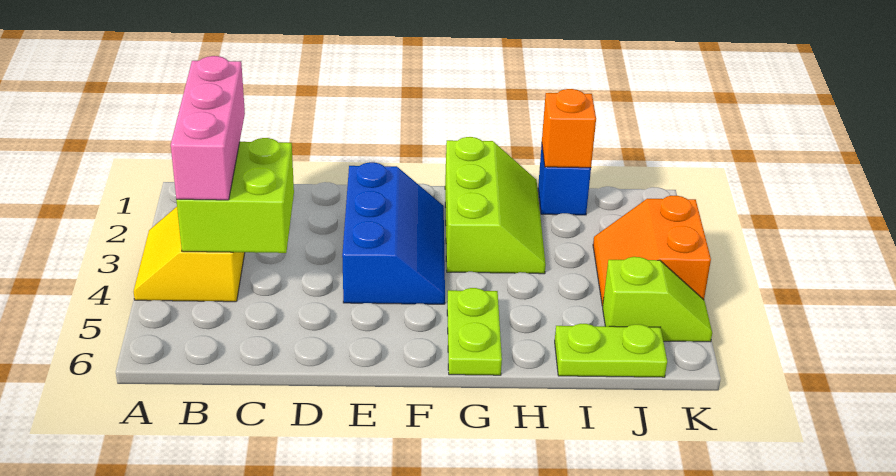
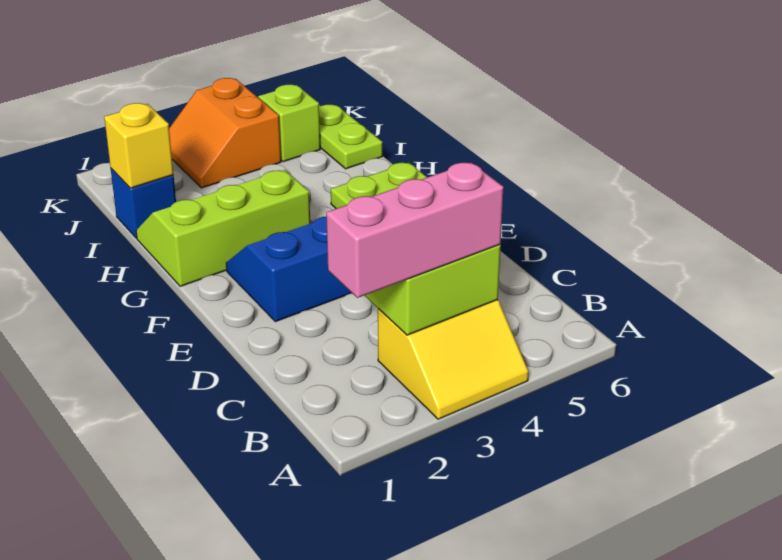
orange 1x1 brick [542,89,596,168] -> yellow 1x1 brick [104,103,173,188]
orange 2x2 slope [593,196,711,306] -> orange 2x2 slope turned to [169,78,281,188]

